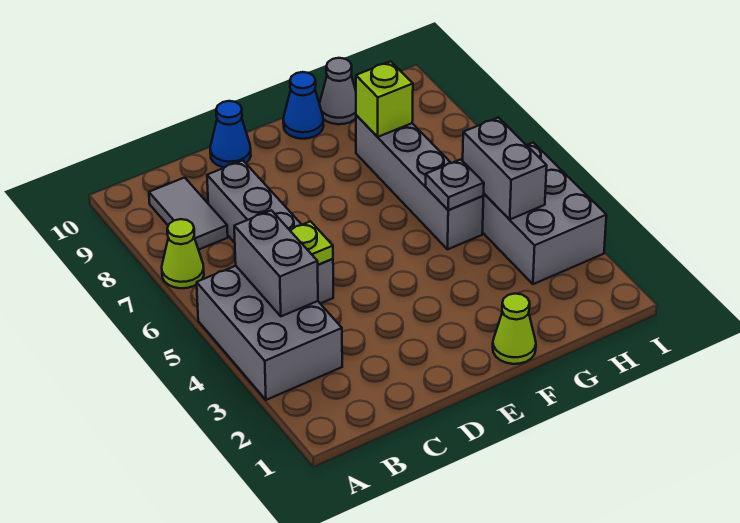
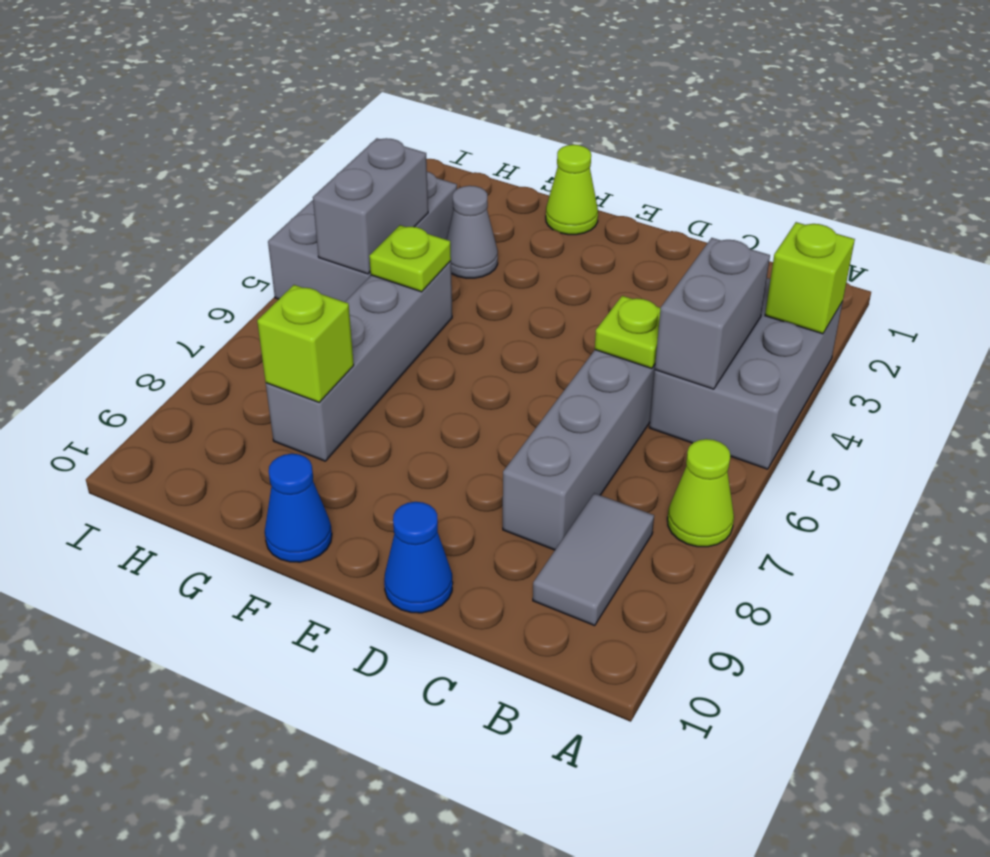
none -> lime 1x1 brick [765,222,855,334]
grey 1x1 plate [426,159,484,210] -> lime 1x1 plate [369,225,451,292]
grey 1x1 cone [319,58,356,124] -> grey 1x1 cone moved to [447,186,498,278]

